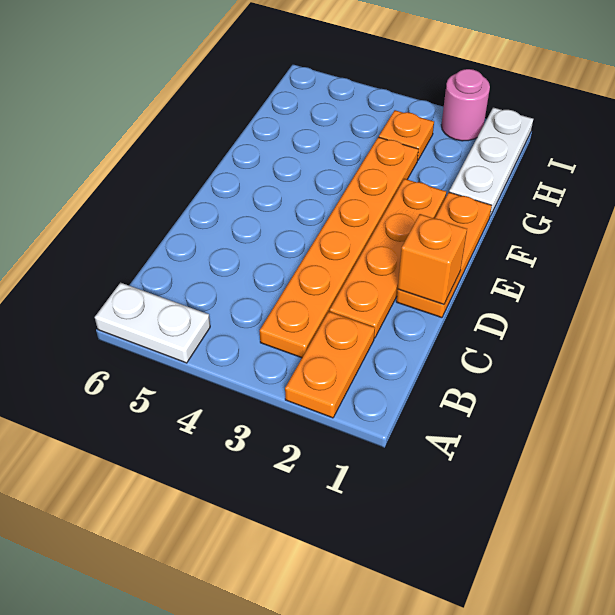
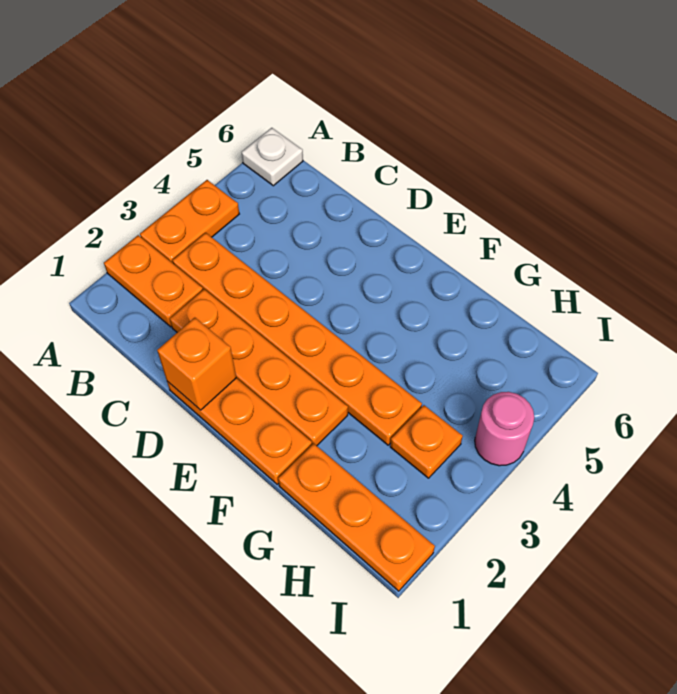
none -> orange 1x2 plate [140,180,239,263]
white 1x2 plate [95,283,210,363] -> white 1x1 plate [242,128,303,186]
white 1x3 plate [449,108,533,216] -> orange 1x3 plate [278,443,435,591]
pink 1x1 round brick [441,69,490,141] -> pink 1x1 round brick moved to [475,392,534,466]

